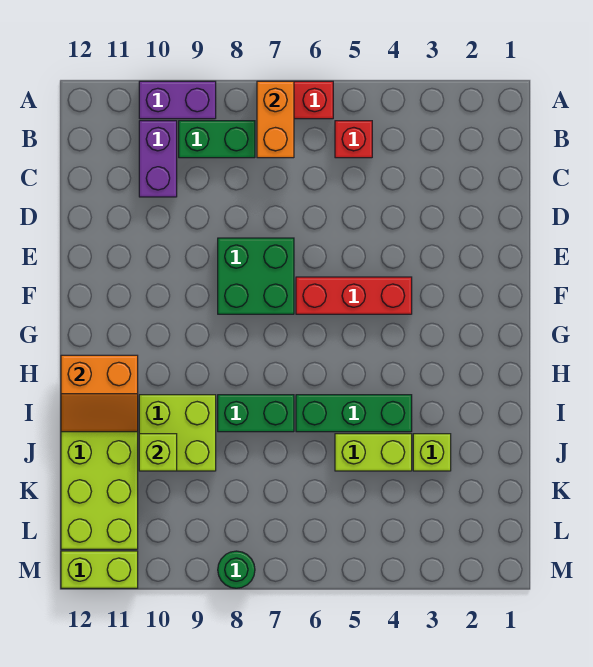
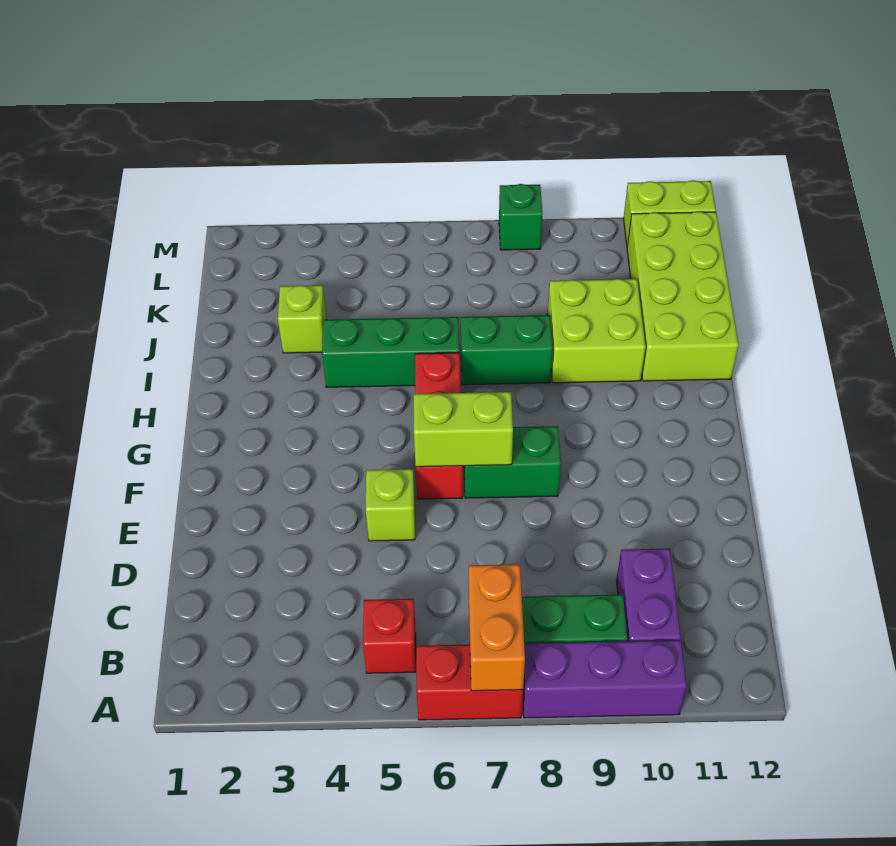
purple 1x2 brick [139,81,216,119] -> purple 1x3 brick [523,640,687,718]
green 2x2 brick [218,238,294,314] -> green 1x2 brick [464,426,561,498]
red 1x3 brick [296,277,412,314] -> red 1x3 brick turned to [415,353,463,499]
orange 2x2 slope [61,355,138,432] -> none
lime 1x2 brick [335,434,412,471] -> lime 1x2 brick moved to [414,392,513,467]
lime 1x1 brick [139,434,177,471] -> lime 1x1 brick moved to [366,469,415,541]
green 1x1 round brick [218,551,255,588] -> green 1x1 brick [499,184,542,250]

